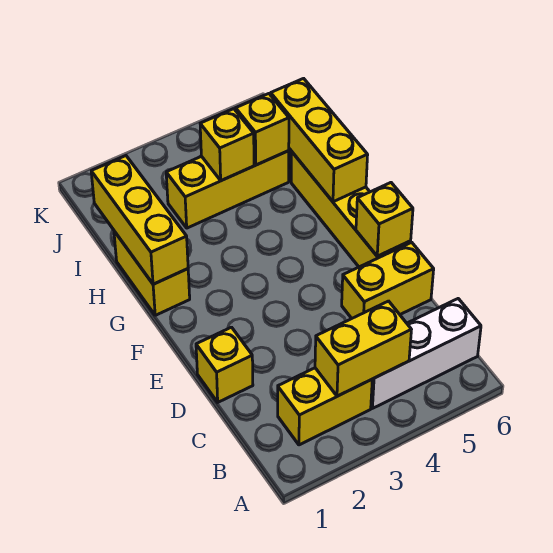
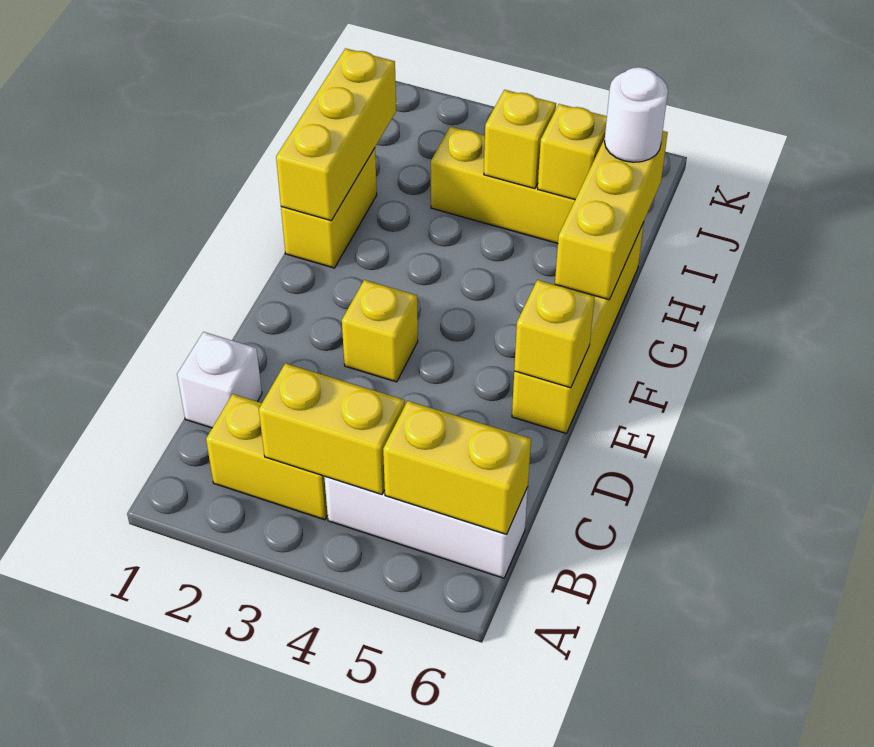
none -> white 1x1 brick [177,332,262,428]
yellow 1x1 brick [196,327,253,402] -> yellow 1x1 brick moved to [342,280,418,382]
yellow 1x2 brick [342,242,434,318] -> yellow 1x2 brick moved to [383,401,531,534]
none -> white 1x1 round brick [604,67,668,162]

